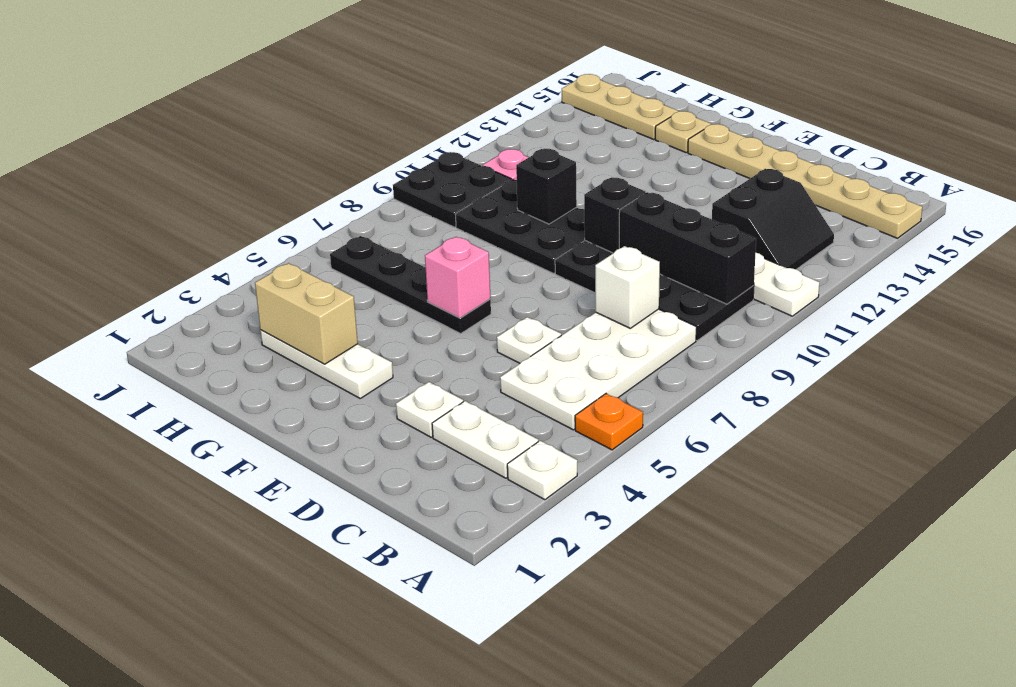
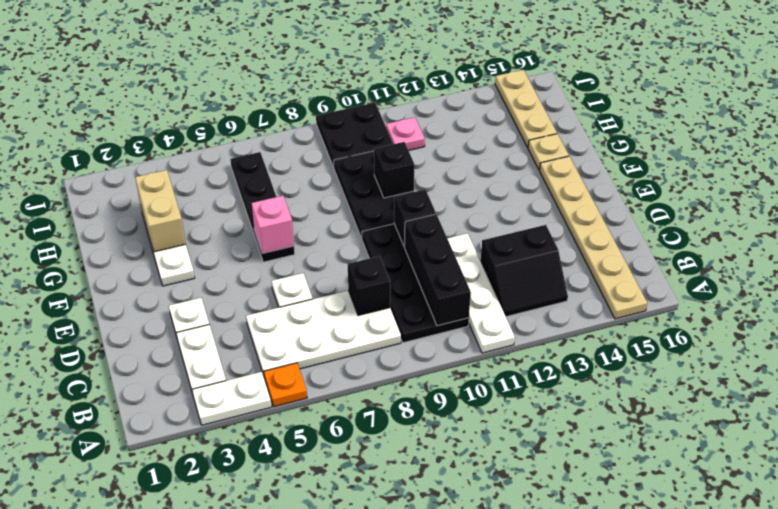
white 1x1 plate [507,441,577,500] -> white 1x2 plate [192,372,272,425]
white 1x1 brick [595,246,660,328] -> black 1x1 brick [348,256,390,315]

